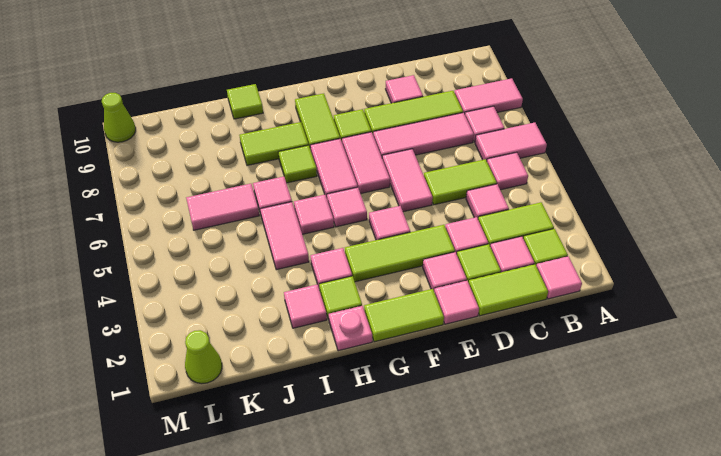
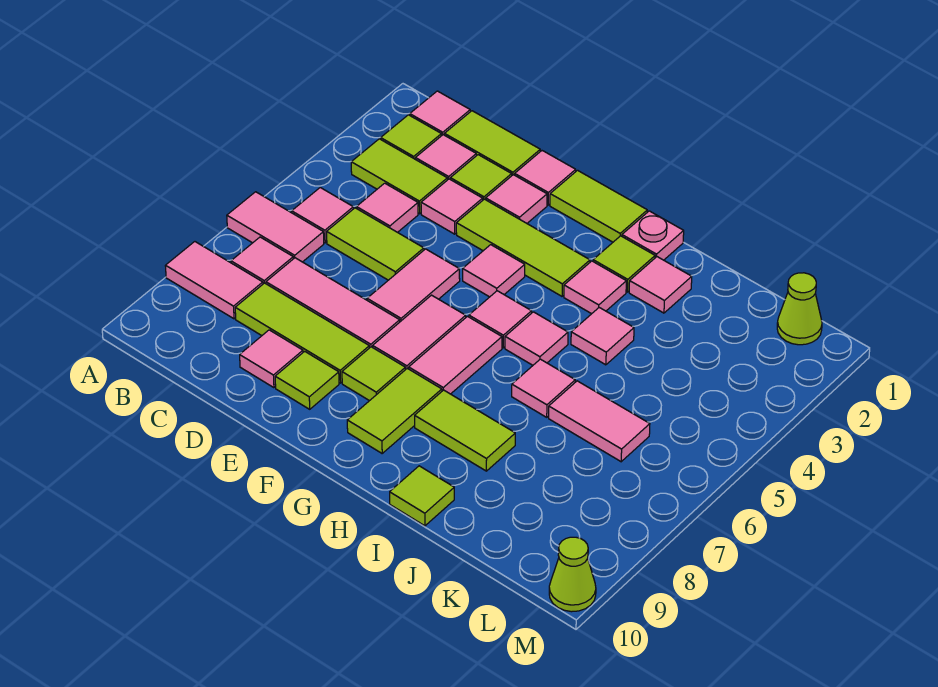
lime 1x1 tile [278,145,317,183] -> lime 1x1 tile moved to [275,351,339,409]
pink 1x2 tile [260,202,309,270] -> pink 1x1 tile [571,308,634,365]

